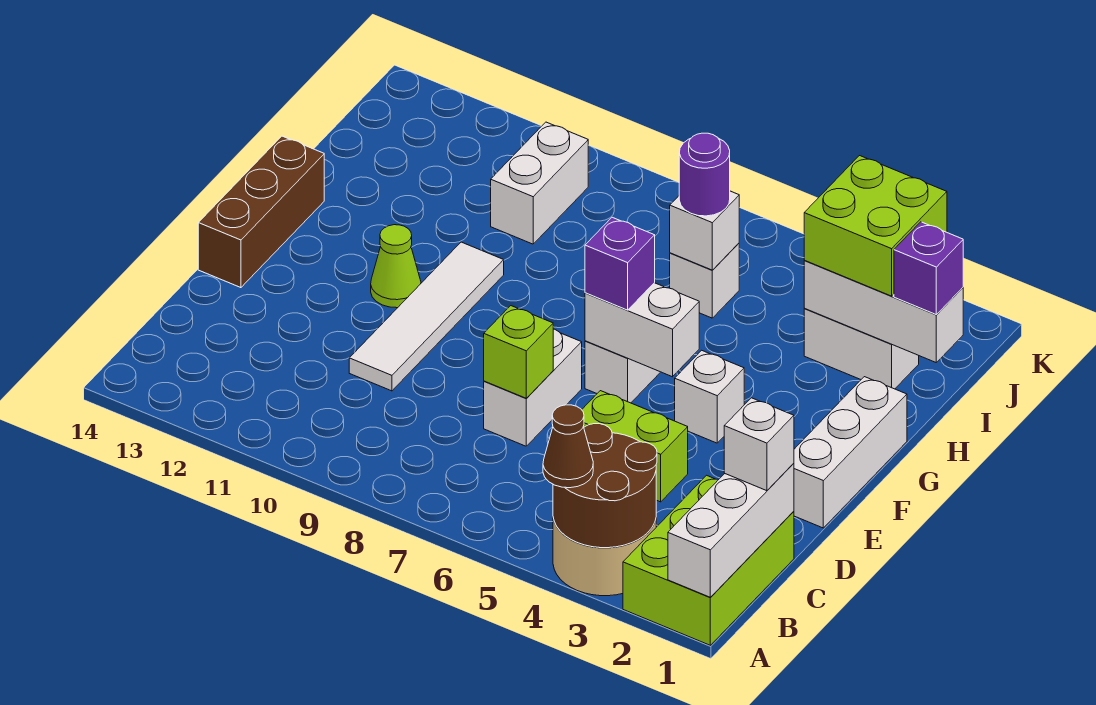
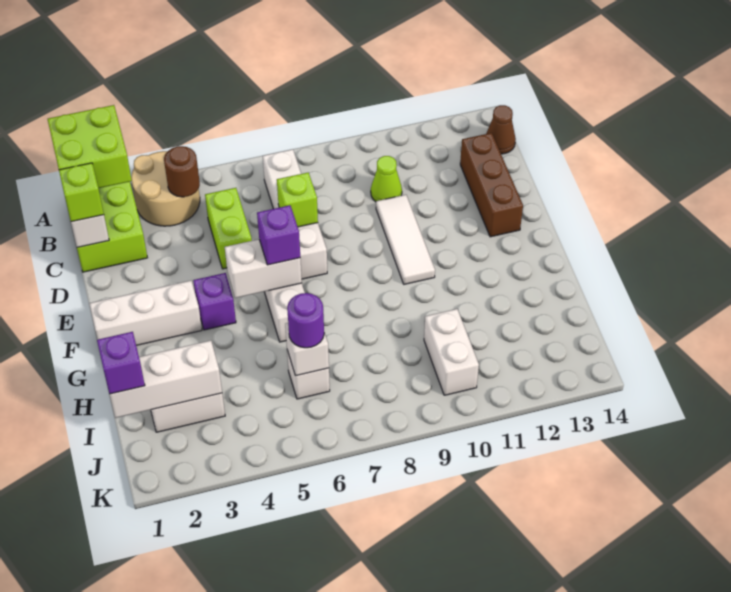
brown 2x2 round brick [553,424,657,548] -> brown 1x1 round brick [164,146,200,197]
brown 1x1 cone [543,405,593,488] -> brown 1x1 cone moved to [486,105,516,154]
white 1x1 brick [724,398,794,491] -> lime 1x1 brick [59,163,104,222]
lime 1x2 brick [582,391,688,502] -> lime 1x2 brick turned to [205,188,252,269]
white 1x2 brick [484,329,582,446] -> white 1x4 brick [263,149,327,279]
white 1x4 tile [349,242,504,391] -> white 1x3 tile [376,195,435,284]
white 1x3 brick [794,377,907,528] -> white 1x3 brick turned to [89,281,202,345]
brown 1x3 brick [198,136,324,288] -> brown 1x3 brick moved to [460,133,523,237]
white 1x1 brick [675,350,744,443] -> purple 1x1 brick [193,273,236,330]
lime 1x1 cone [371,225,421,308] -> lime 1x1 cone moved to [371,156,402,202]
lime 2x2 brick [804,156,947,296] -> lime 2x2 brick moved to [48,105,132,188]

